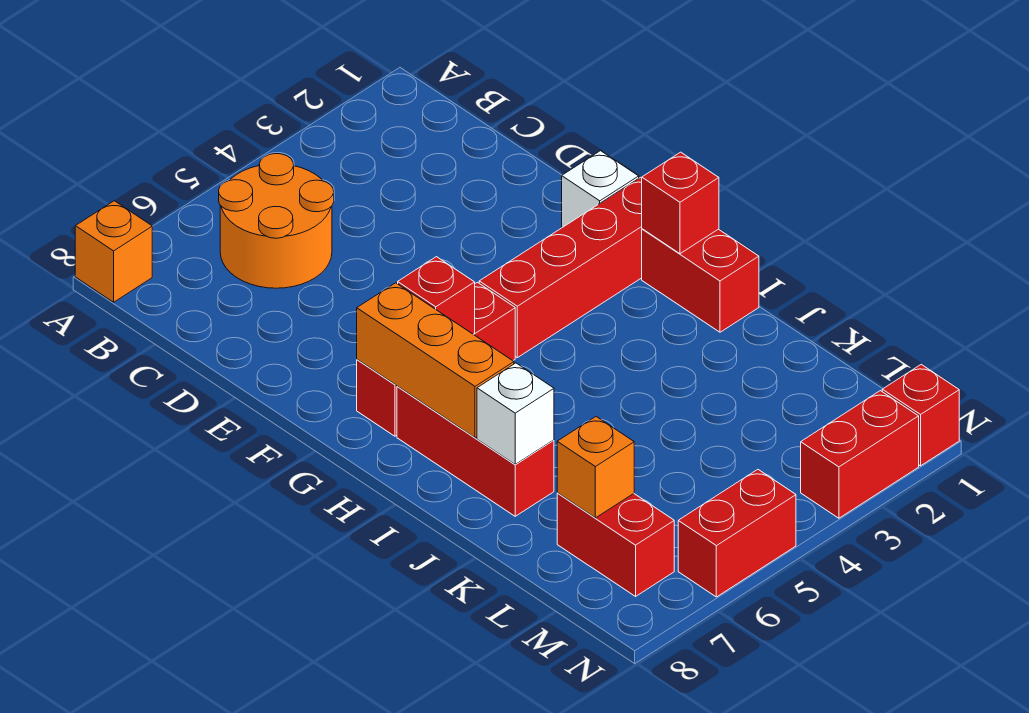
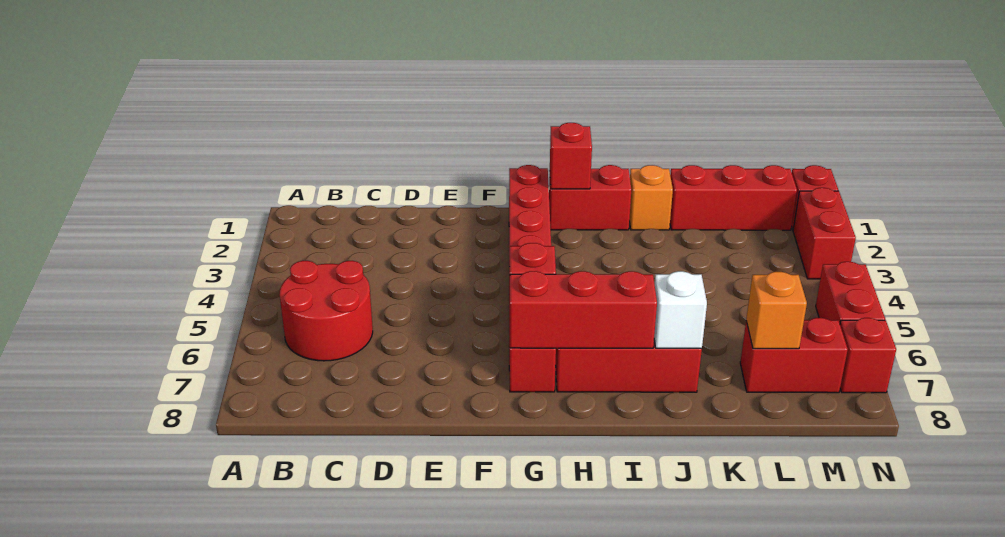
orange 1x1 brick [75,201,152,302] -> orange 1x1 brick moved to [629,165,673,230]
orange 2x2 round brick [219,154,334,288] -> red 2x2 round brick [280,261,373,361]
white 1x1 brick [562,151,639,227] -> none
orange 1x3 brick [357,283,514,438] -> red 1x3 brick [510,271,657,349]
none -> red 1x3 brick [670,165,797,230]
none -> red 1x1 brick [840,318,896,393]

